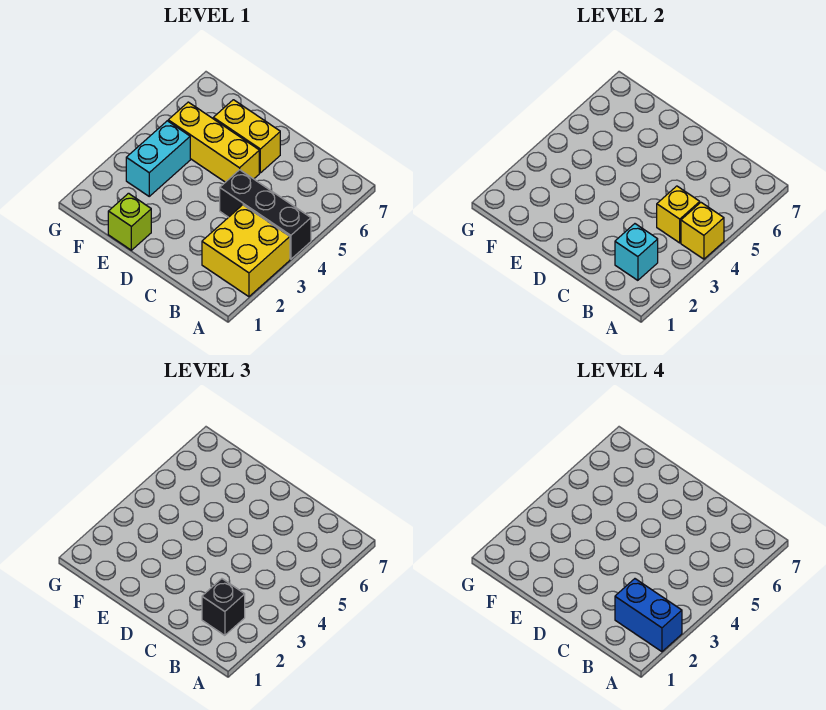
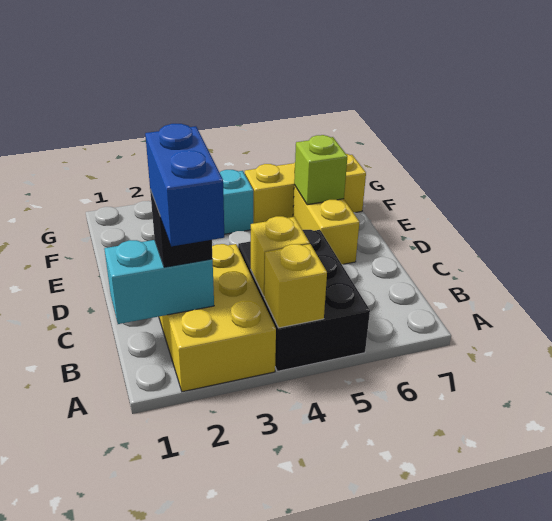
yellow 2x2 brick [202,205,290,297] -> yellow 2x3 brick [159,244,276,392]
black 1x3 brick [220,170,311,259] -> black 2x3 brick [238,230,370,371]
cyan 1x1 brick [615,224,658,280] -> cyan 1x2 brick [104,240,214,324]
yellow 1x3 brick [168,102,259,182] -> yellow 1x3 brick turned to [245,154,366,223]
lime 1x1 brick [108,193,151,250] -> lime 1x1 brick moved to [294,135,347,205]

